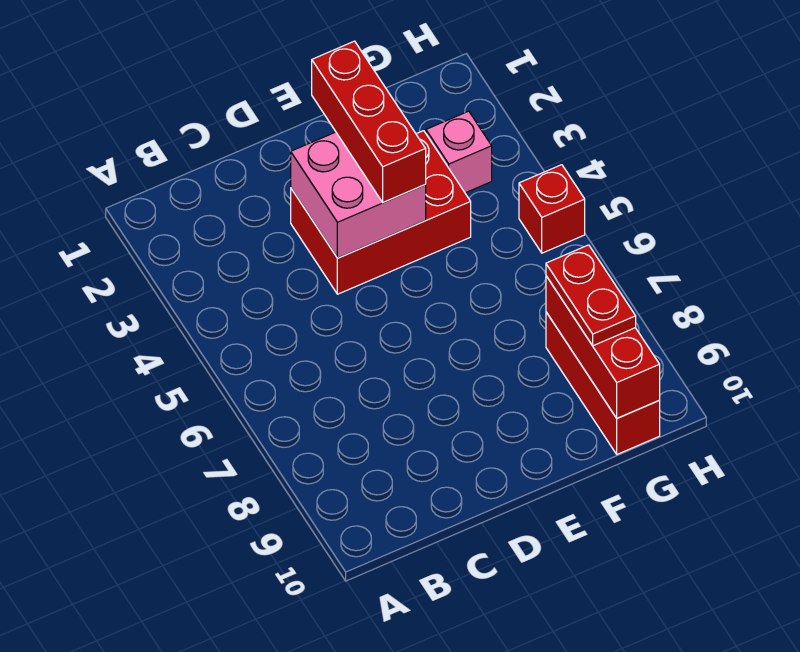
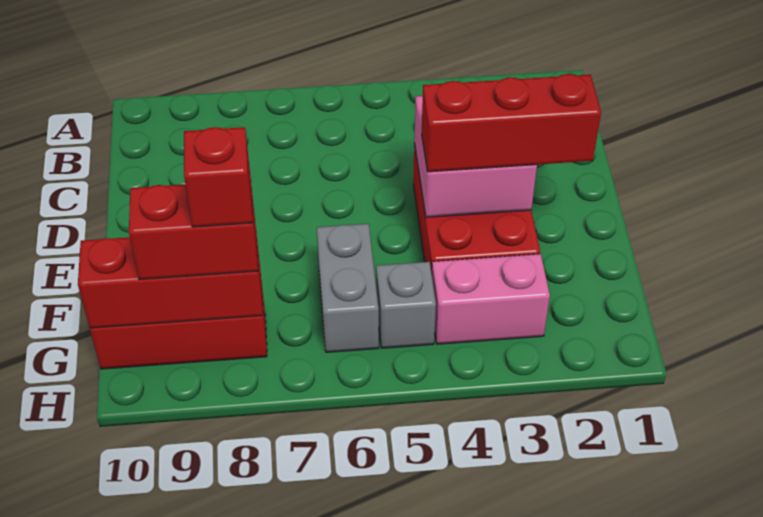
none -> grey 1x2 brick [317,224,379,352]
pink 1x1 brick [426,111,492,193] -> pink 1x2 brick [432,254,550,344]
none -> grey 1x1 brick [376,262,436,348]
red 1x2 plate [546,245,636,346] -> red 1x2 brick [129,184,258,280]
red 1x1 brick [519,165,585,253] -> red 1x1 brick moved to [184,127,253,227]

